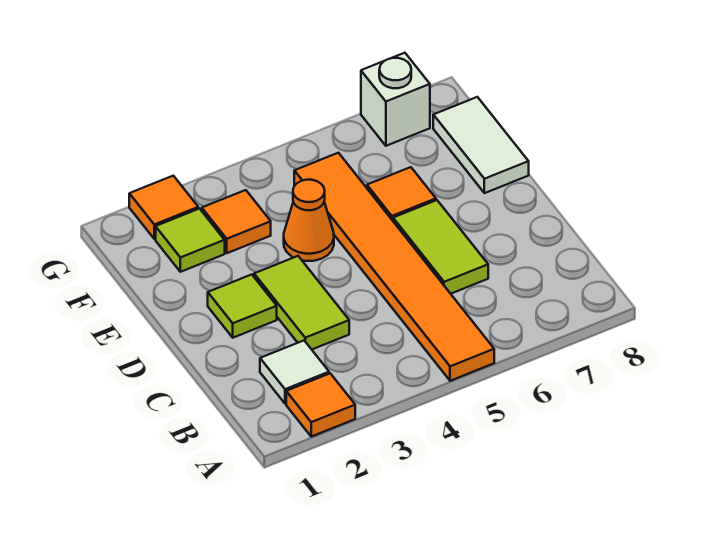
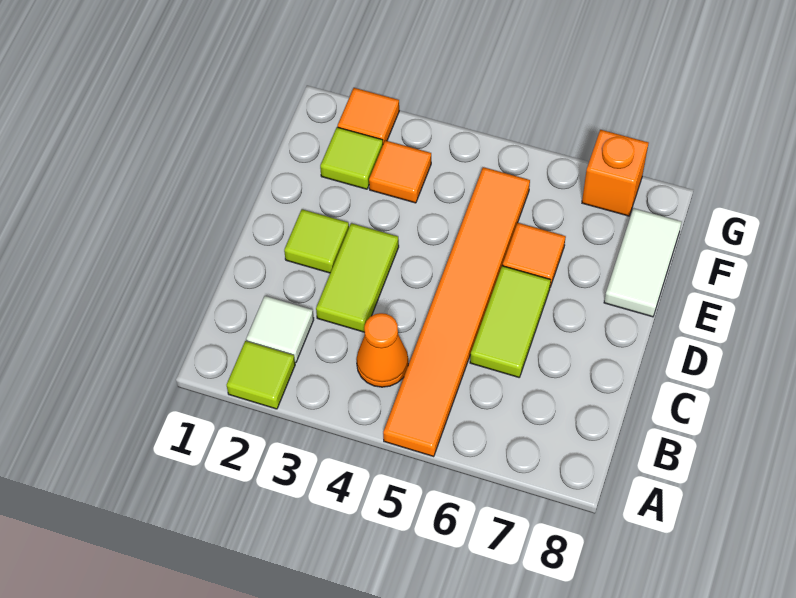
orange 1x1 tile [286,373,355,437] -> lime 1x1 tile [227,341,295,409]
orange 1x1 cone [284,180,334,261] -> orange 1x1 cone moved to [357,313,408,387]
white 1x1 brick [361,53,430,146] -> orange 1x1 brick [582,130,649,216]

